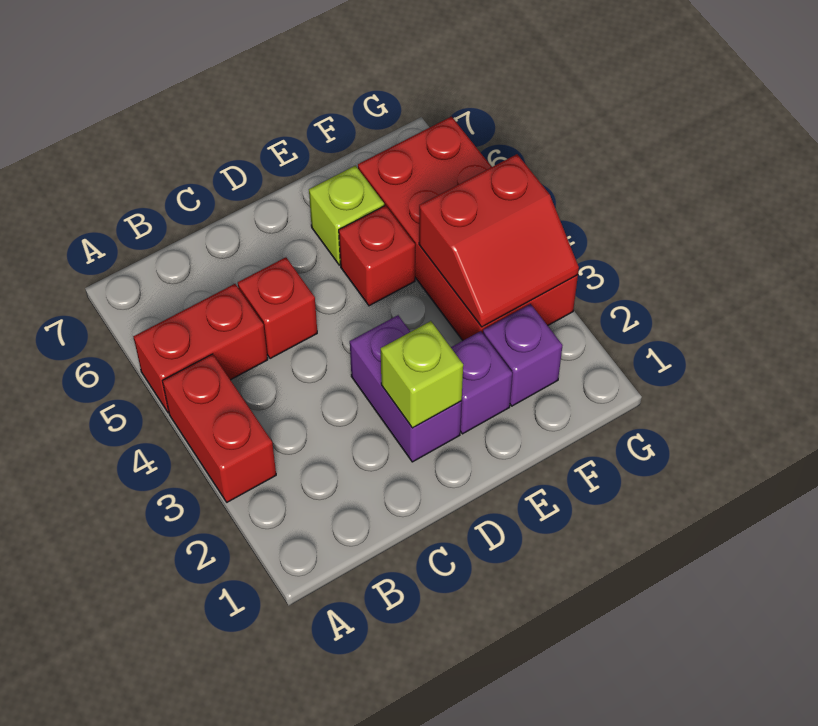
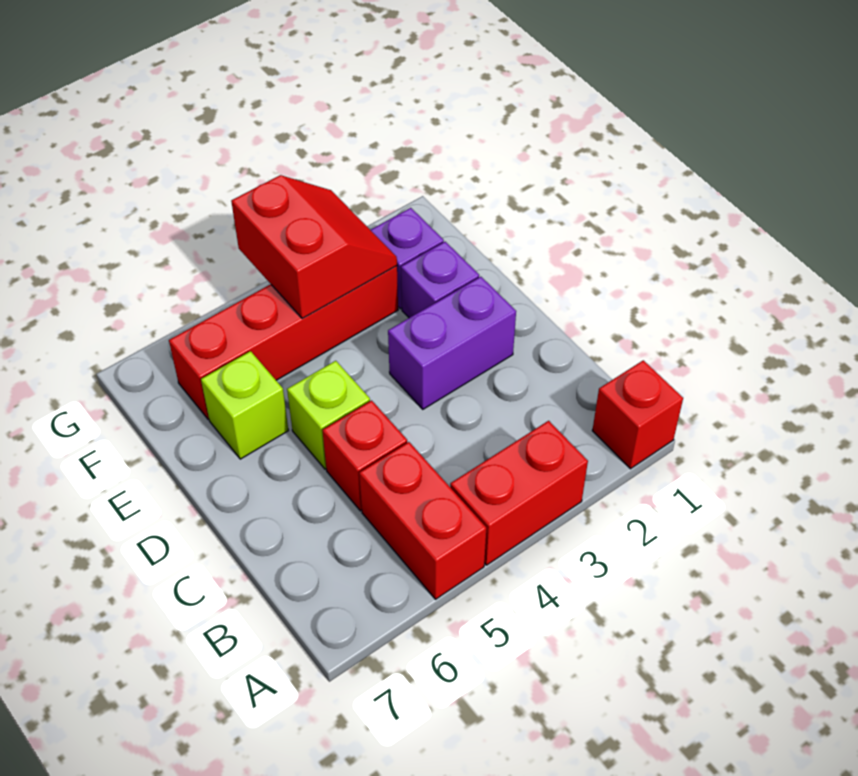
lime 1x1 brick [381,321,463,428] -> lime 1x1 brick moved to [287,361,370,469]
red 1x1 brick [339,205,415,306] -> red 1x1 brick moved to [592,360,683,469]
red 2x4 brick [358,117,578,341] -> red 1x4 brick [169,266,398,419]

